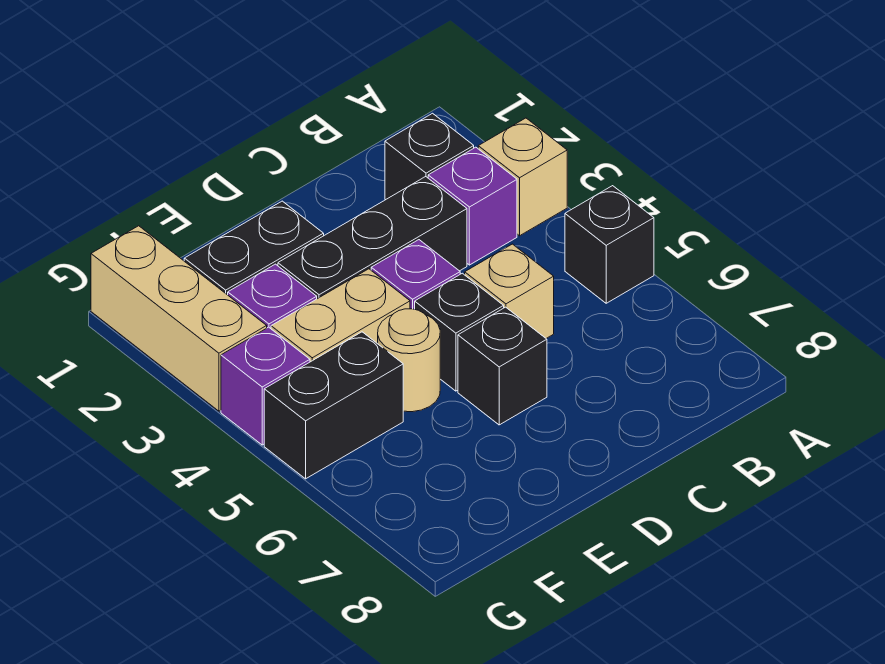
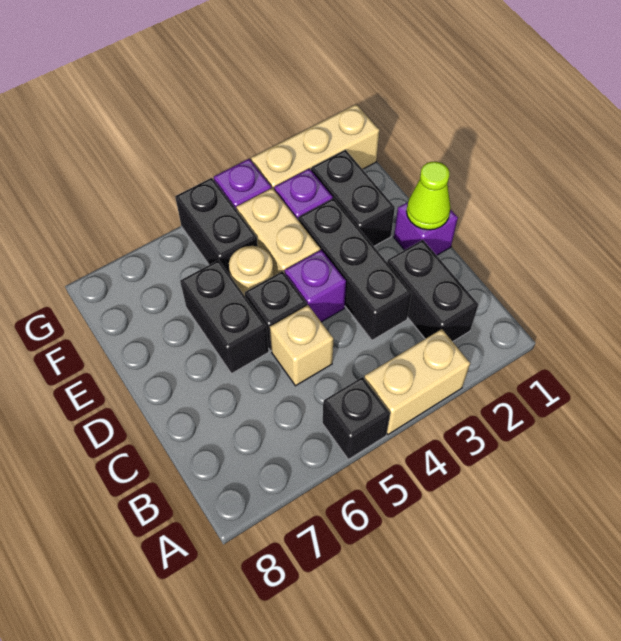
tan 1x1 brick [478,118,567,236] -> tan 1x2 brick [364,329,470,434]
black 1x1 brick [385,113,474,200] -> black 1x2 brick [387,240,478,342]
purple 1x1 brick [428,147,517,265] -> purple 1x1 brick moved to [394,202,458,255]
none -> lime 1x1 cone [406,162,451,230]
black 1x1 brick [458,307,547,425] -> black 1x2 brick [180,260,269,374]

